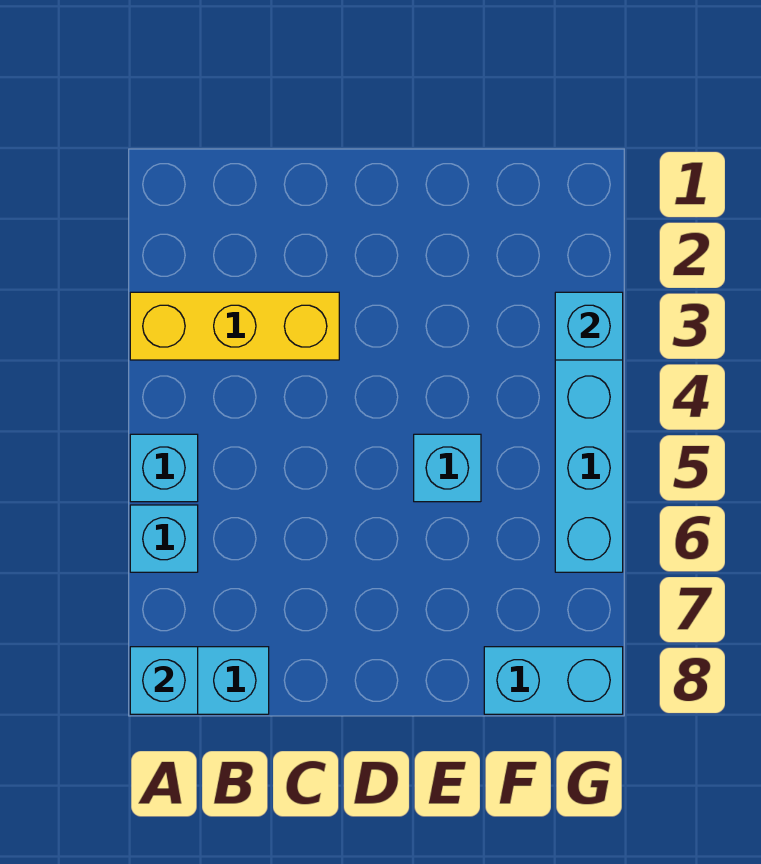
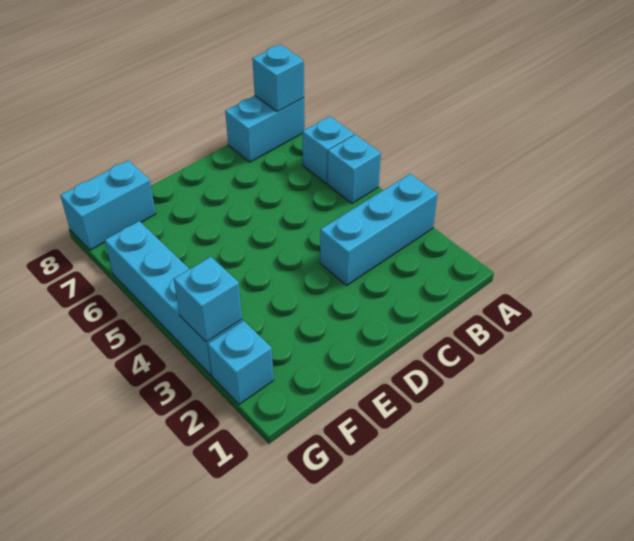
yellow 1x3 brick [130,292,339,360] -> cyan 1x3 brick [320,174,438,285]
cyan 1x1 brick [414,434,481,502] -> cyan 1x1 brick moved to [208,321,274,404]

